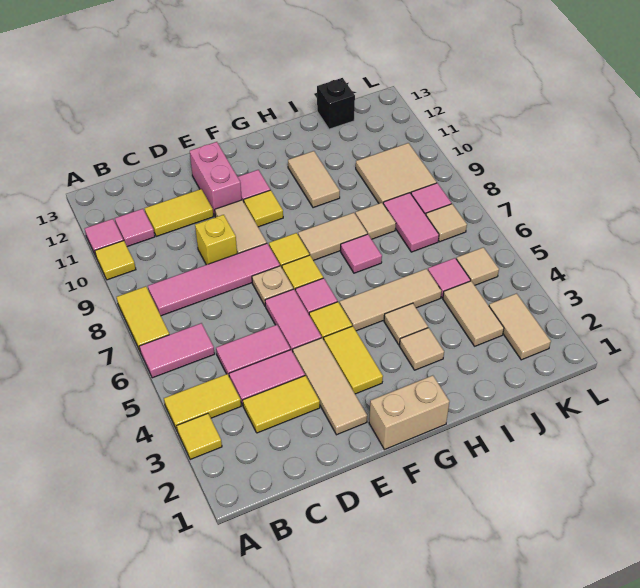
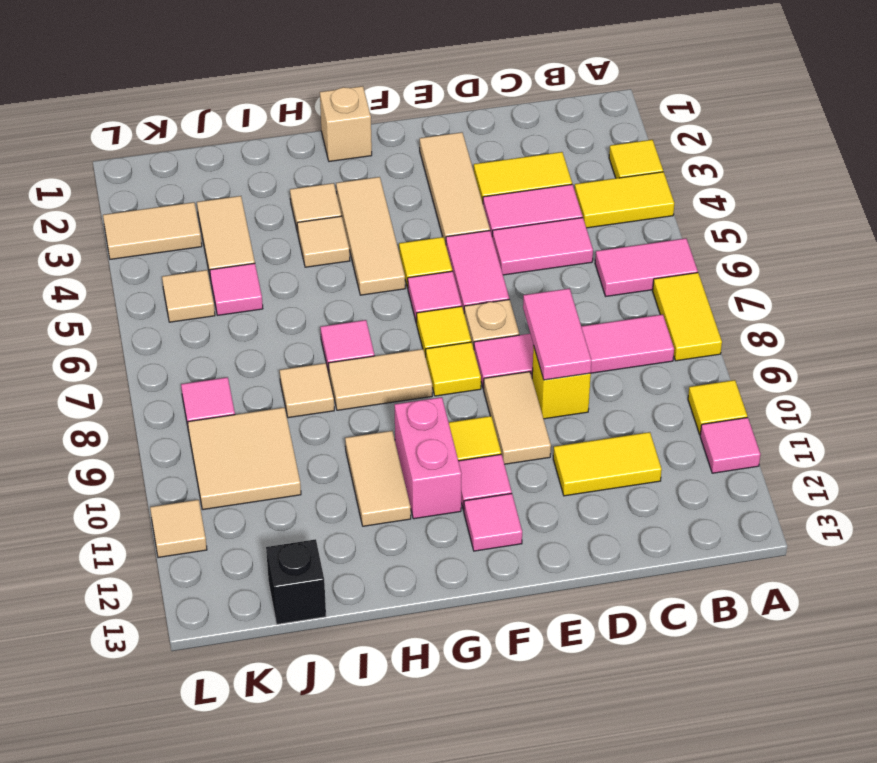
pink 1x1 tile [115,209,155,247] -> pink 1x1 tile moved to [464,494,522,551]
pink 1x2 brick [190,142,242,215] -> pink 1x2 brick moved to [395,397,462,519]
tan 1x2 brick [369,375,450,450] -> tan 1x1 brick [320,86,372,161]
yellow 1x2 tile [324,326,383,394] -> none
tan 1x3 tile [340,269,441,331] -> tan 1x3 tile turned to [336,177,405,295]
pink 1x2 tile [383,193,439,252] -> pink 1x2 tile moved to [523,288,592,380]
tan 1x2 tile [489,293,551,360] -> tan 1x2 tile turned to [103,202,202,259]
tan 1x1 tile [426,204,467,242] -> tan 1x1 tile moved to [150,500,207,557]

